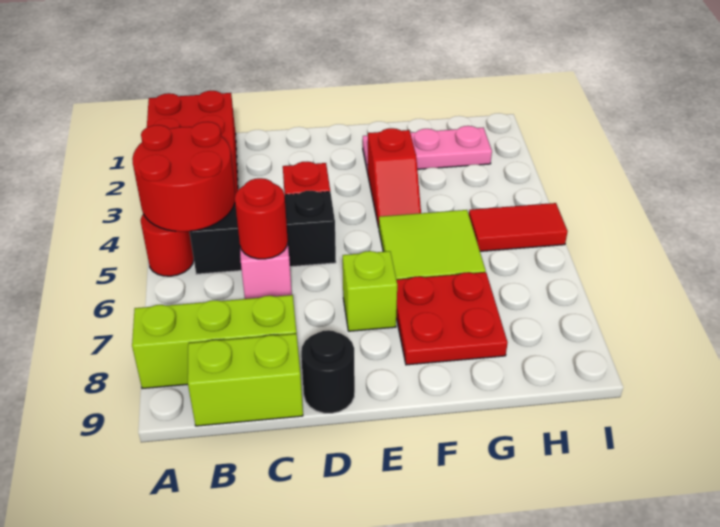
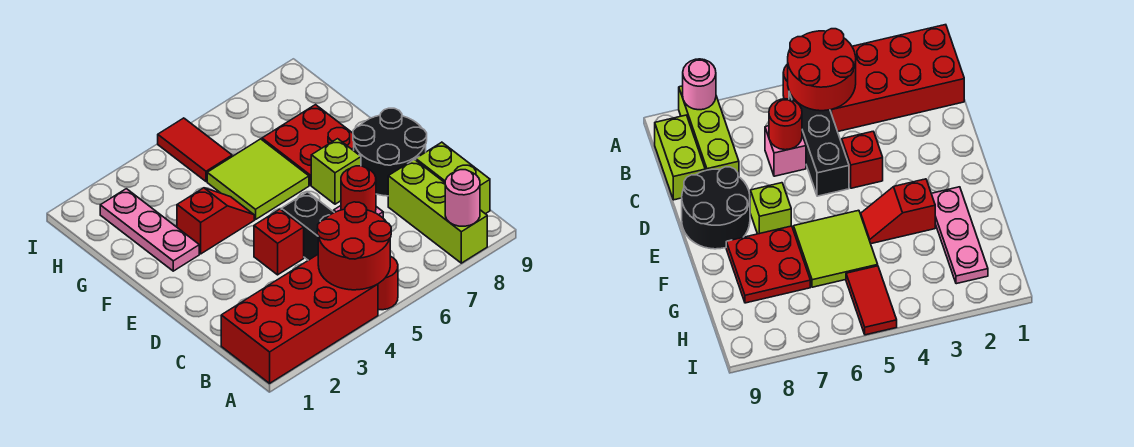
none -> pink 1x1 round brick [445,170,480,226]
black 1x1 round brick [301,330,355,413] -> black 2x2 round brick [353,108,427,196]

